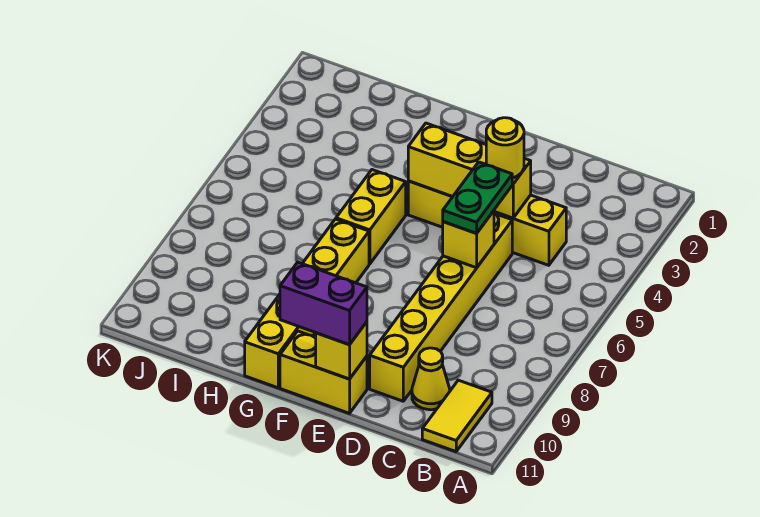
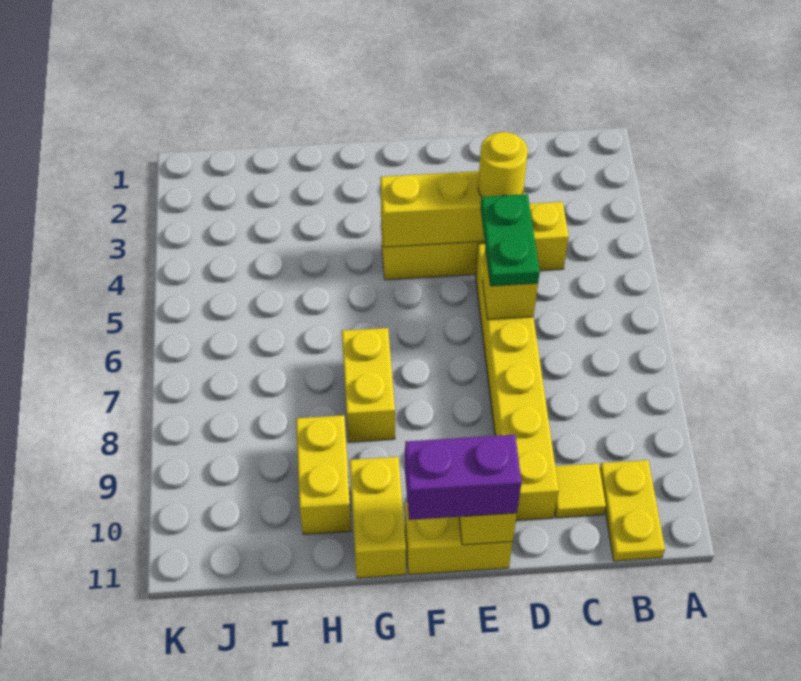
yellow 1x2 tile [422,380,492,452] -> yellow 1x2 plate [600,460,665,561]
yellow 1x1 cone [412,348,450,410] -> yellow 1x1 tile [555,463,606,518]
yellow 1x2 brick [336,170,406,264] -> yellow 1x2 brick moved to [296,415,351,534]

